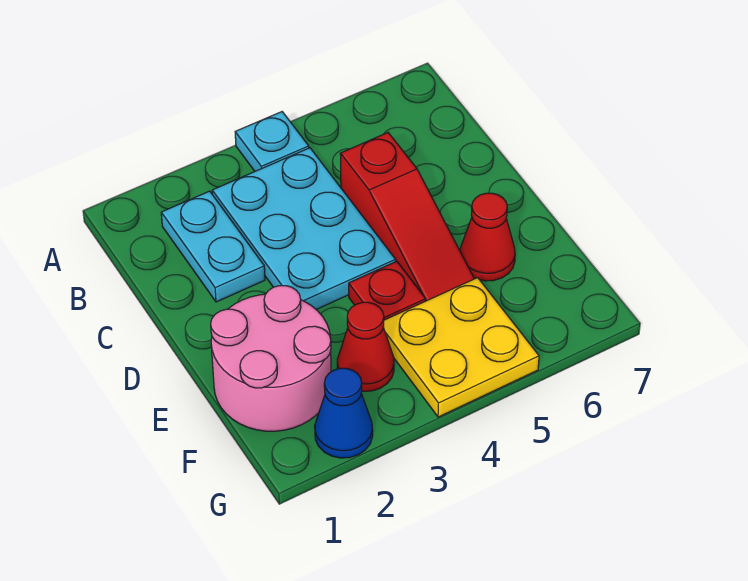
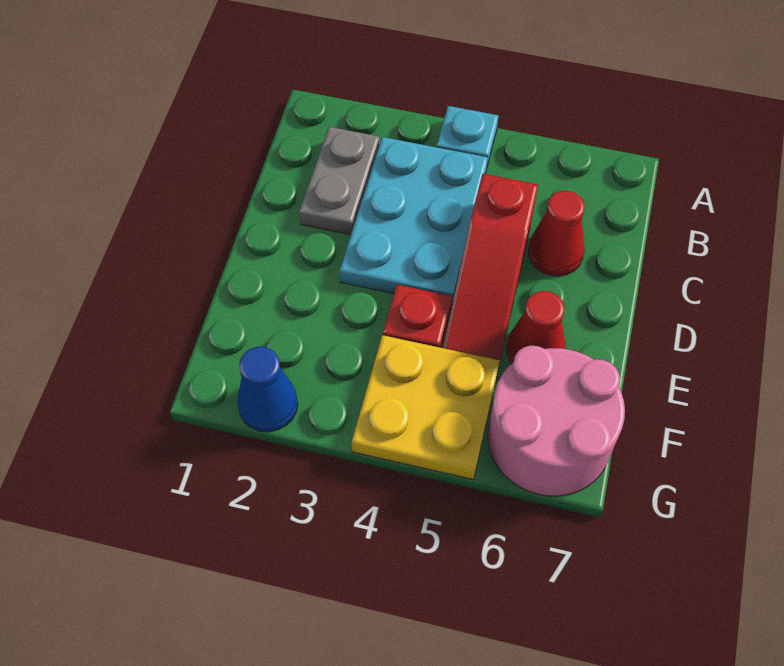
cyan 1x2 plate [161,191,265,302] -> grey 1x2 plate [299,127,380,235]
pink 2x2 round brick [211,286,331,431] -> pink 2x2 round brick moved to [488,346,625,496]
red 1x1 cone [337,302,394,391] -> red 1x1 cone moved to [528,191,585,276]

